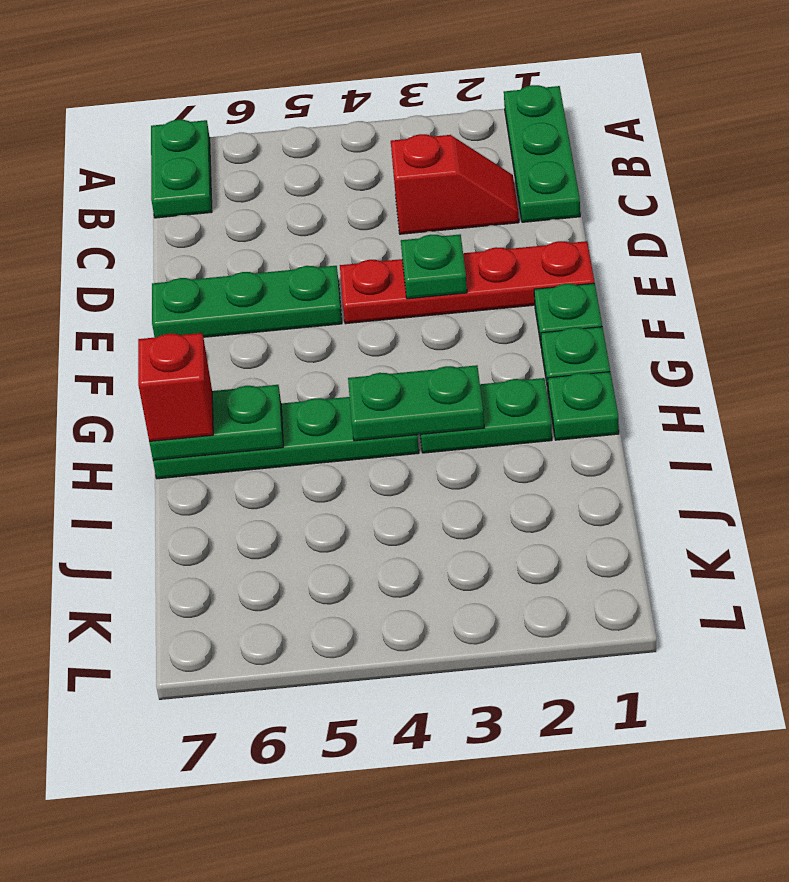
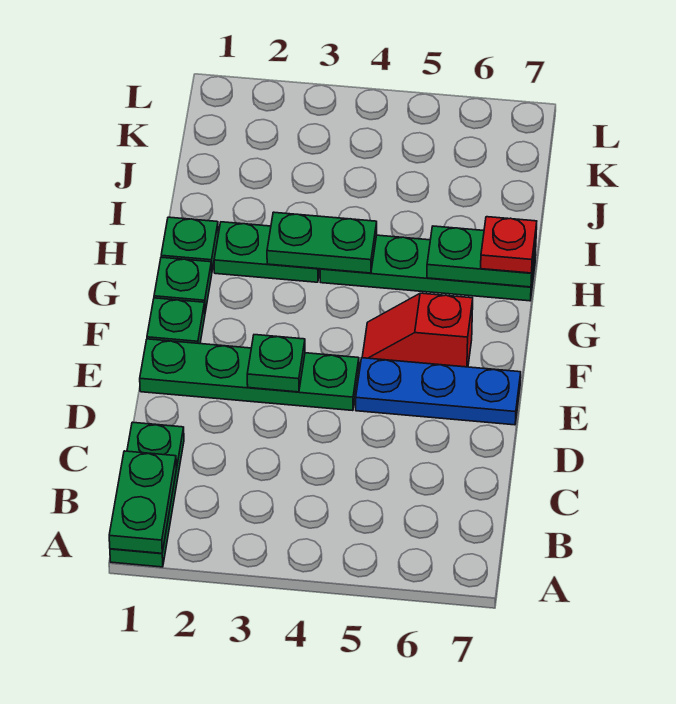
green 1x2 plate [151,120,212,218] -> green 1x2 plate moved to [109,451,176,553]
red 1x2 slope [391,134,519,234] -> red 1x2 slope moved to [362,293,473,367]
red 1x4 plate [340,241,594,324] -> green 1x4 plate [140,339,359,411]
green 1x3 plate [152,266,342,337] -> blue 1x3 plate [356,358,521,425]
red 1x1 brick [138,333,213,441] -> red 1x1 plate [481,217,537,273]

